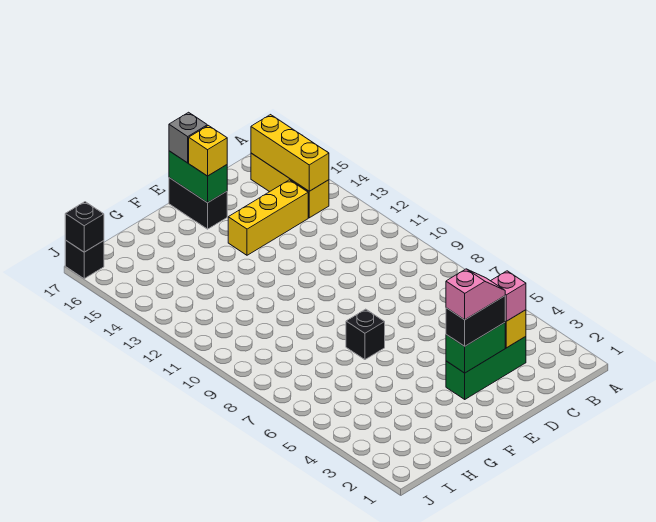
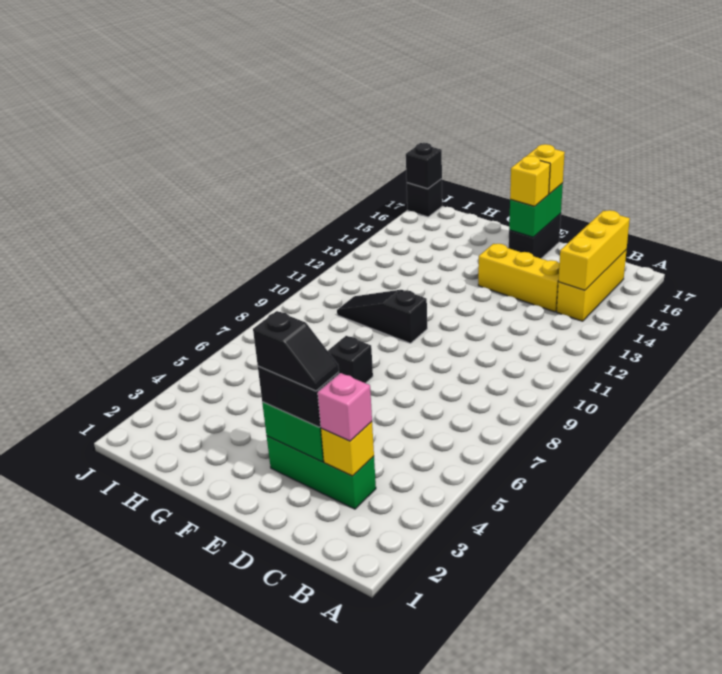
pink 1x2 slope [446,269,505,320] -> black 1x2 slope [253,311,339,391]
grey 1x1 brick [169,112,207,163] -> yellow 1x1 brick [527,144,565,194]
none -> black 1x3 slope [337,290,427,343]

